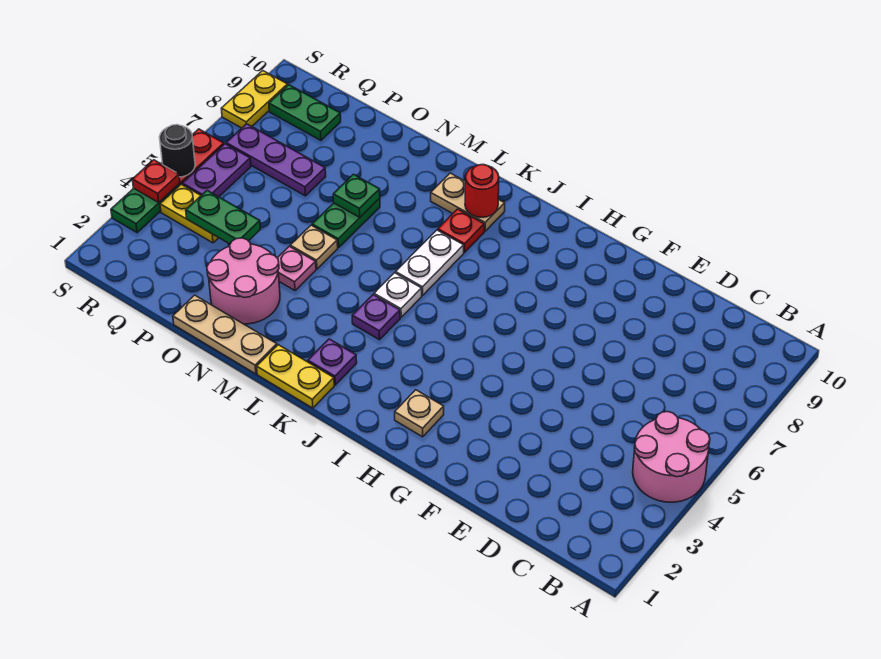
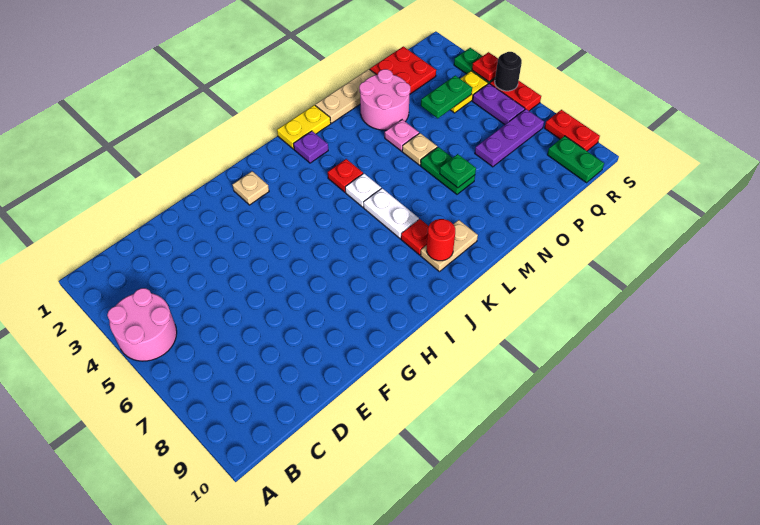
purple 1x1 plate [352,295,400,340] -> red 1x1 plate [328,159,363,192]
none -> red 2x2 plate [370,46,436,94]
green 1x2 plate [269,85,341,140] -> green 1x2 plate turned to [547,136,604,183]
yellow 1x2 plate [221,71,288,128] -> red 1x2 plate [545,110,600,151]

